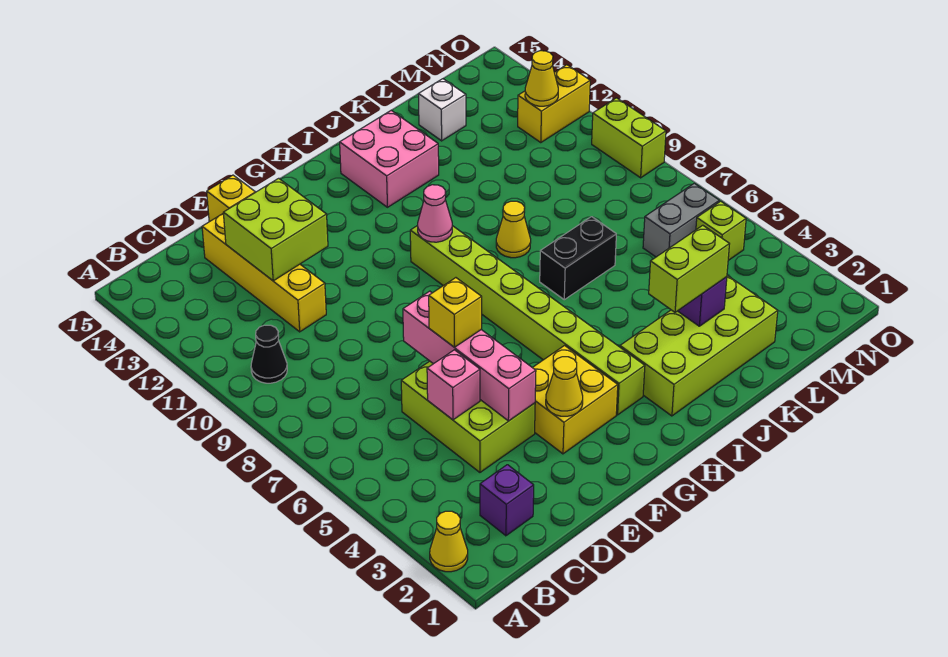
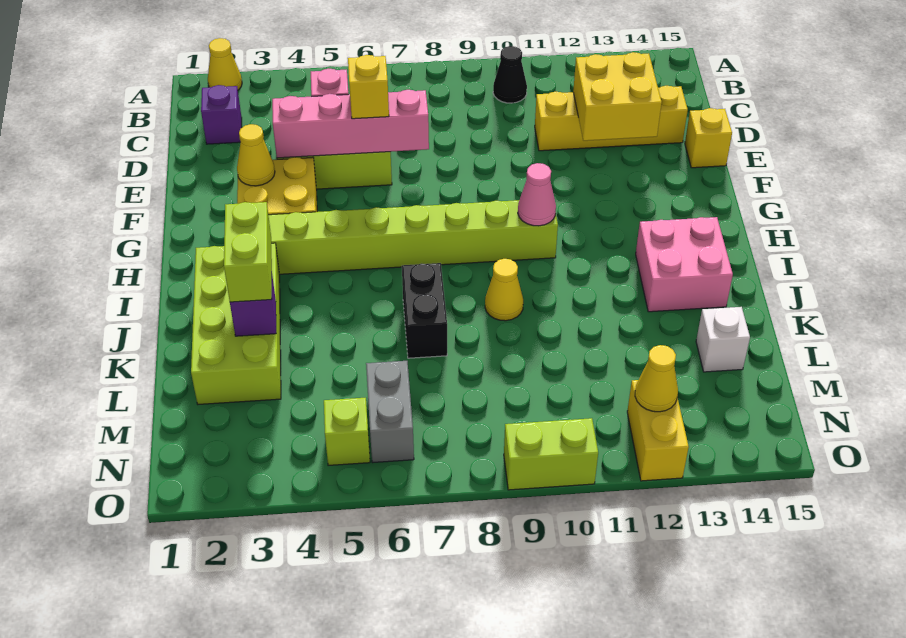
lime 2x2 brick [223,178,328,281] -> yellow 2x2 brick [573,52,662,141]

